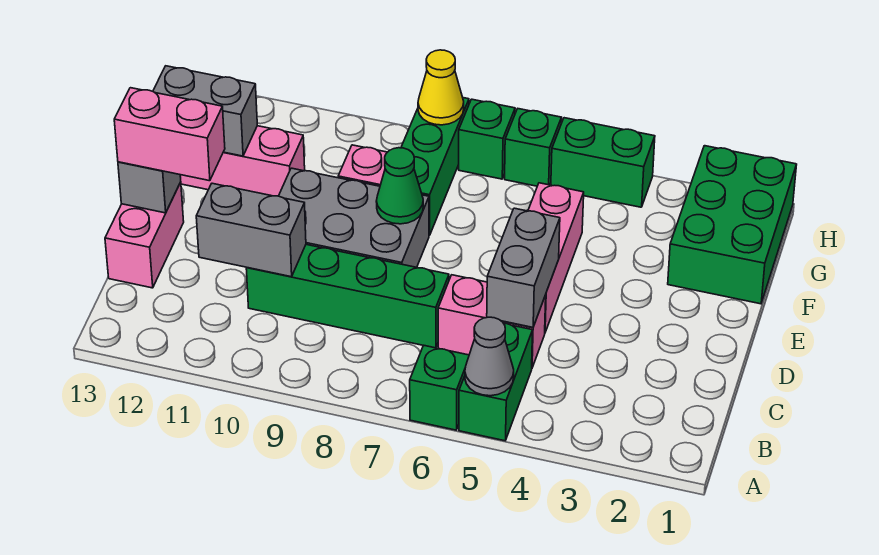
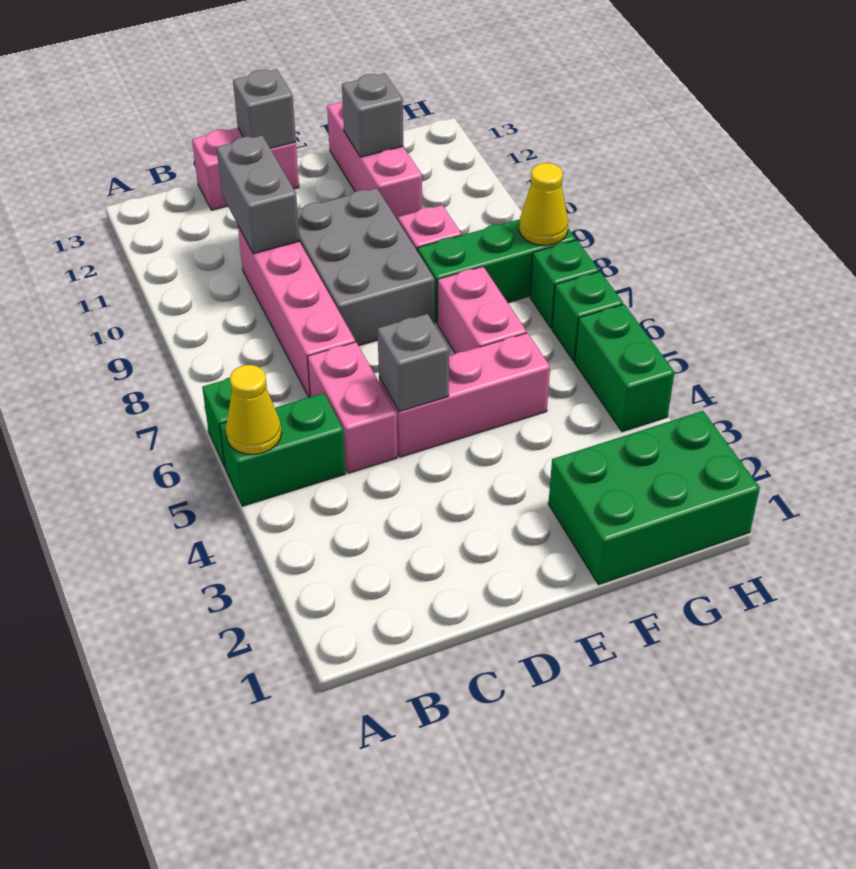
grey 1x1 cone [465,317,514,396] -> yellow 1x1 cone [226,365,281,454]
grey 1x2 brick [487,208,560,327] -> grey 1x1 brick [378,314,449,412]
green 1x4 brick [246,245,449,348] -> pink 1x4 brick [238,226,355,397]
pink 1x2 brick [114,88,225,181] -> pink 1x2 brick moved to [437,267,527,354]
green 1x1 cone [376,148,423,224] -> none
grey 1x2 brick [153,66,257,156] -> grey 1x1 brick [342,73,403,157]

